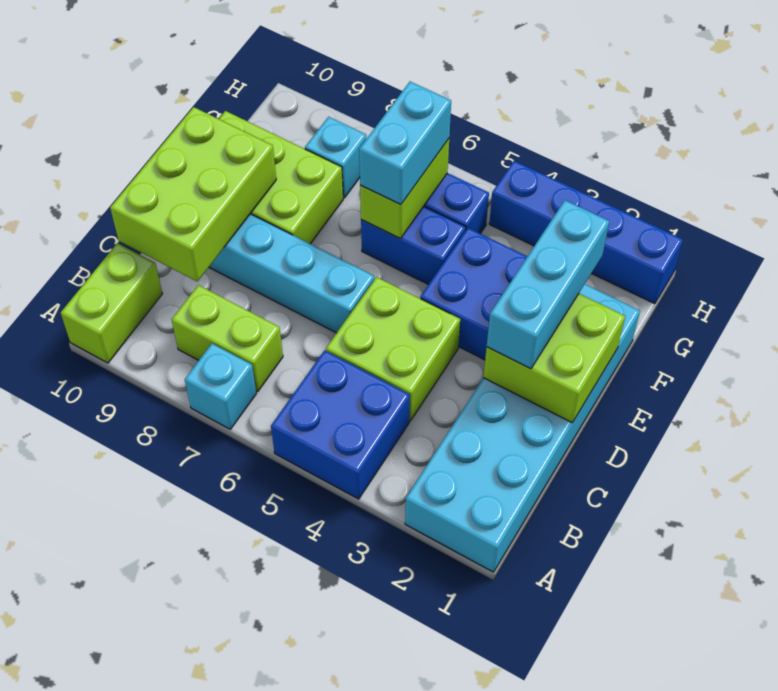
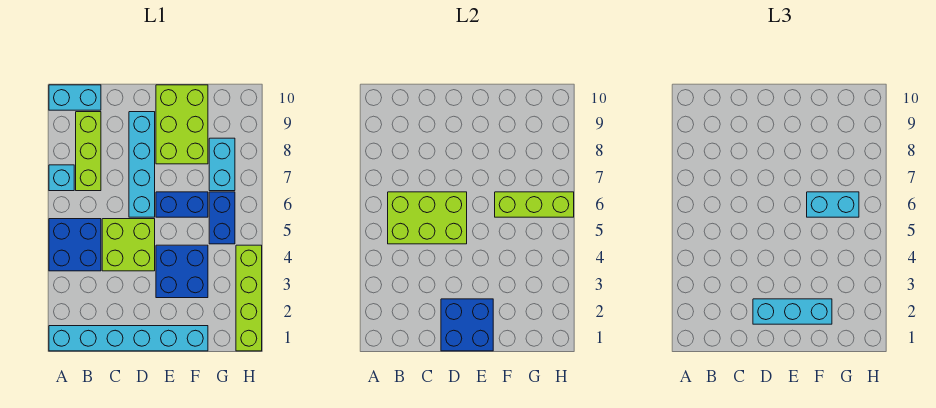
cyan 2x6 brick [405,284,640,572] -> cyan 1x6 brick [49,326,208,351]
lime 1x2 brick [61,243,162,363] -> cyan 1x2 brick [49,85,101,110]
lime 1x2 brick [172,285,283,392] -> lime 1x3 brick [76,112,101,191]
lime 2x3 brick [110,107,276,281] -> lime 2x3 brick moved to [388,192,467,244]
lime 2x2 brick [483,294,625,422] -> blue 2x2 brick [441,299,493,351]
blue 1x2 brick [361,207,466,285] -> blue 1x2 brick turned to [156,192,208,217]
lime 1x2 brick [360,139,449,238] -> lime 1x3 brick [495,192,574,217]
cyan 1x1 brick [305,117,366,198] -> cyan 1x2 brick [209,138,235,191]
blue 1x4 brick [489,161,683,304] -> lime 1x4 brick [236,245,262,351]

